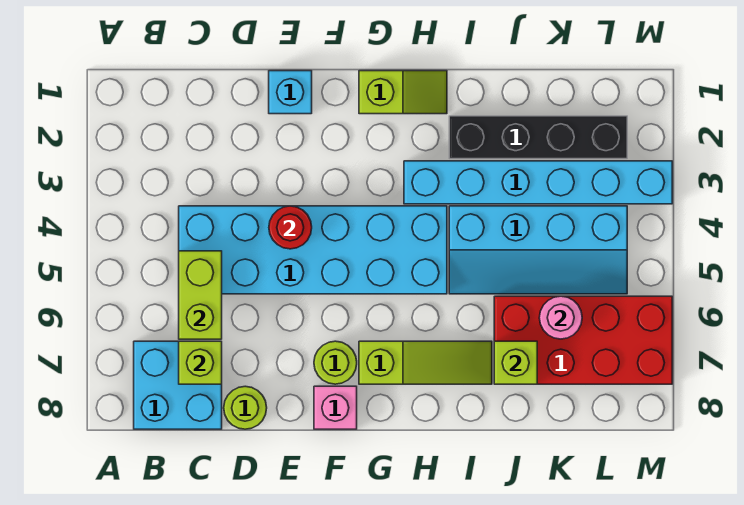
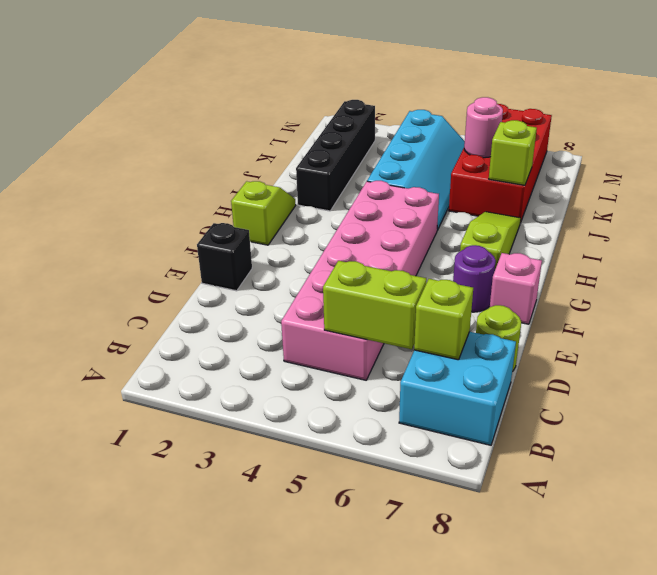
cyan 2x6 brick [179,206,447,294] -> pink 2x6 brick [281,181,439,380]
cyan 1x1 brick [269,71,312,114] -> black 1x1 brick [197,223,252,291]
red 1x1 round brick [269,206,312,249] -> none
lime 1x1 round brick [314,341,357,384] -> purple 1x1 round brick [453,245,496,312]
cyan 1x6 brick [404,161,672,204] -> none

